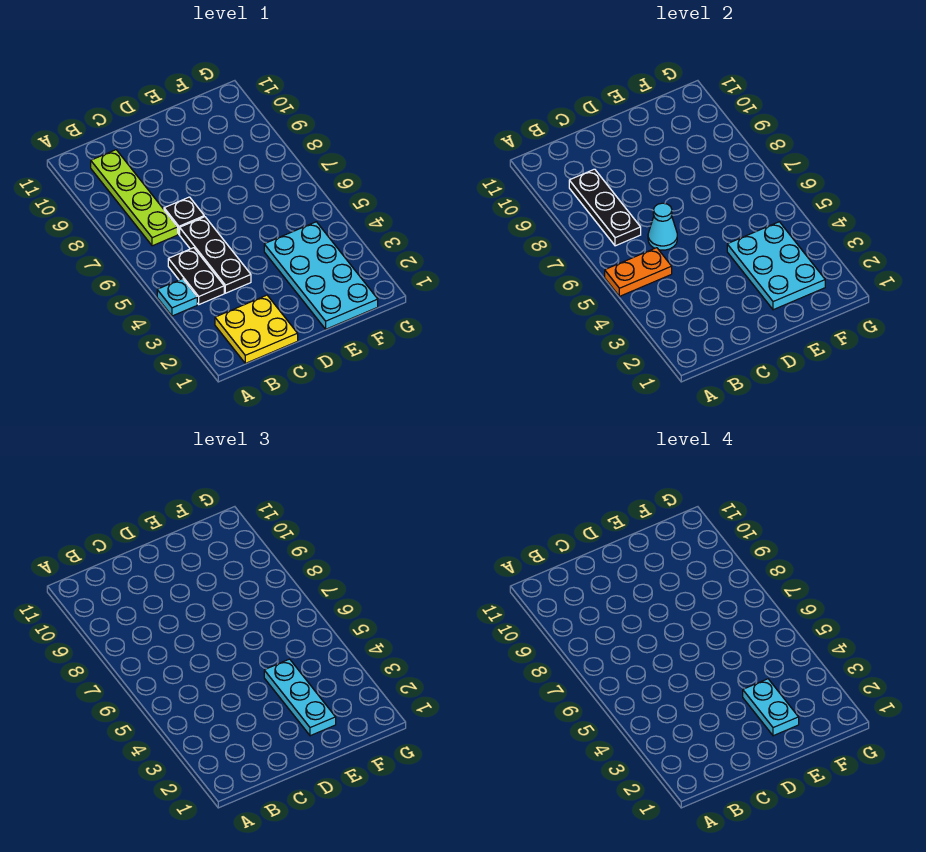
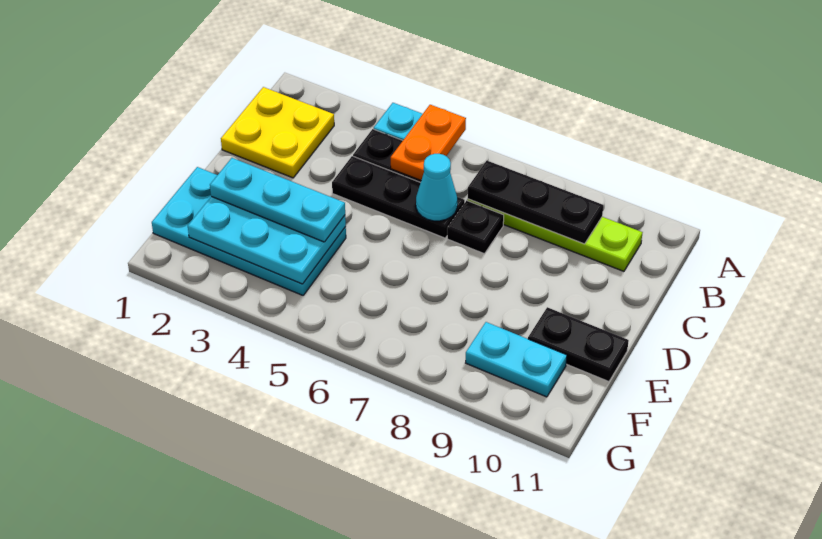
cyan 1x2 plate [743,679,799,736] -> cyan 1x2 plate moved to [466,322,567,397]
none -> black 1x2 plate [528,307,629,382]

